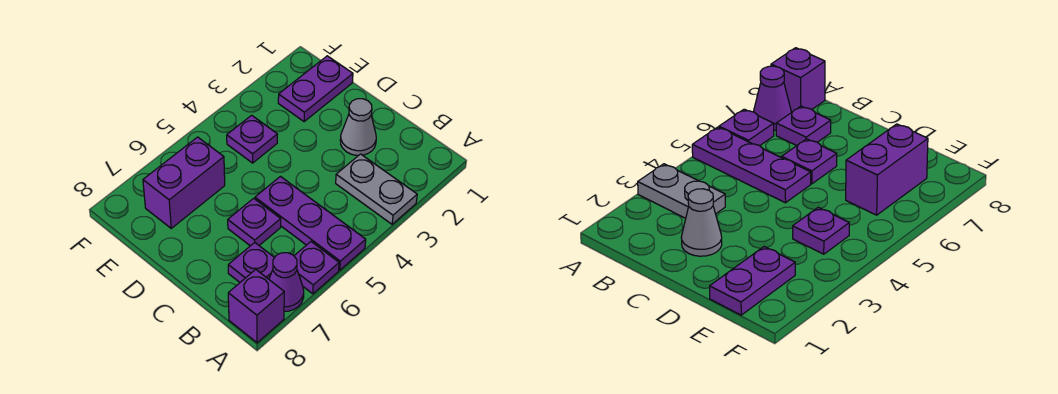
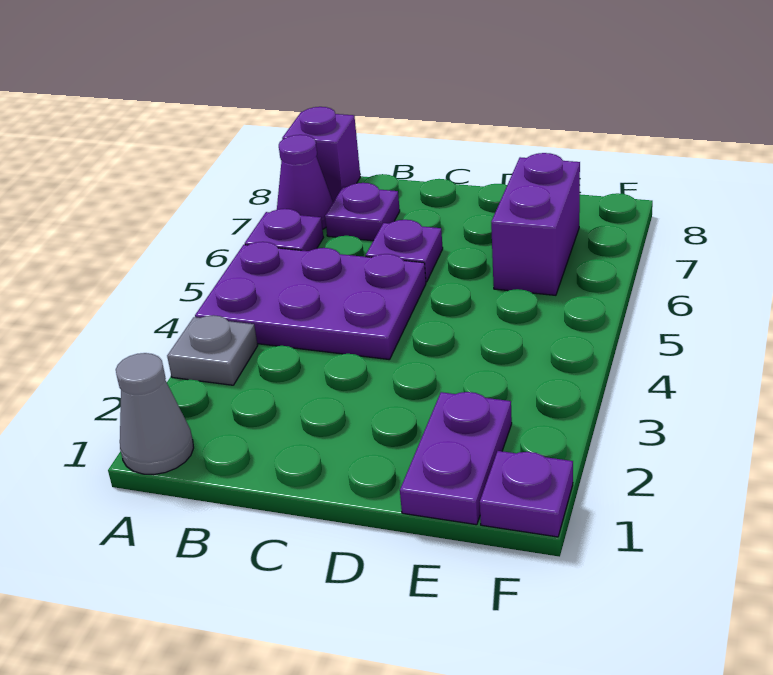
grey 1x2 plate [336,154,417,224] -> grey 1x1 plate [167,315,258,385]
purple 1x3 plate [255,177,366,270] -> purple 2x3 plate [195,242,426,360]
grey 1x1 cone [340,99,376,155] -> grey 1x1 cone moved to [116,353,194,475]
purple 1x1 plate [227,115,278,163] -> purple 1x1 plate moved to [480,451,573,537]

